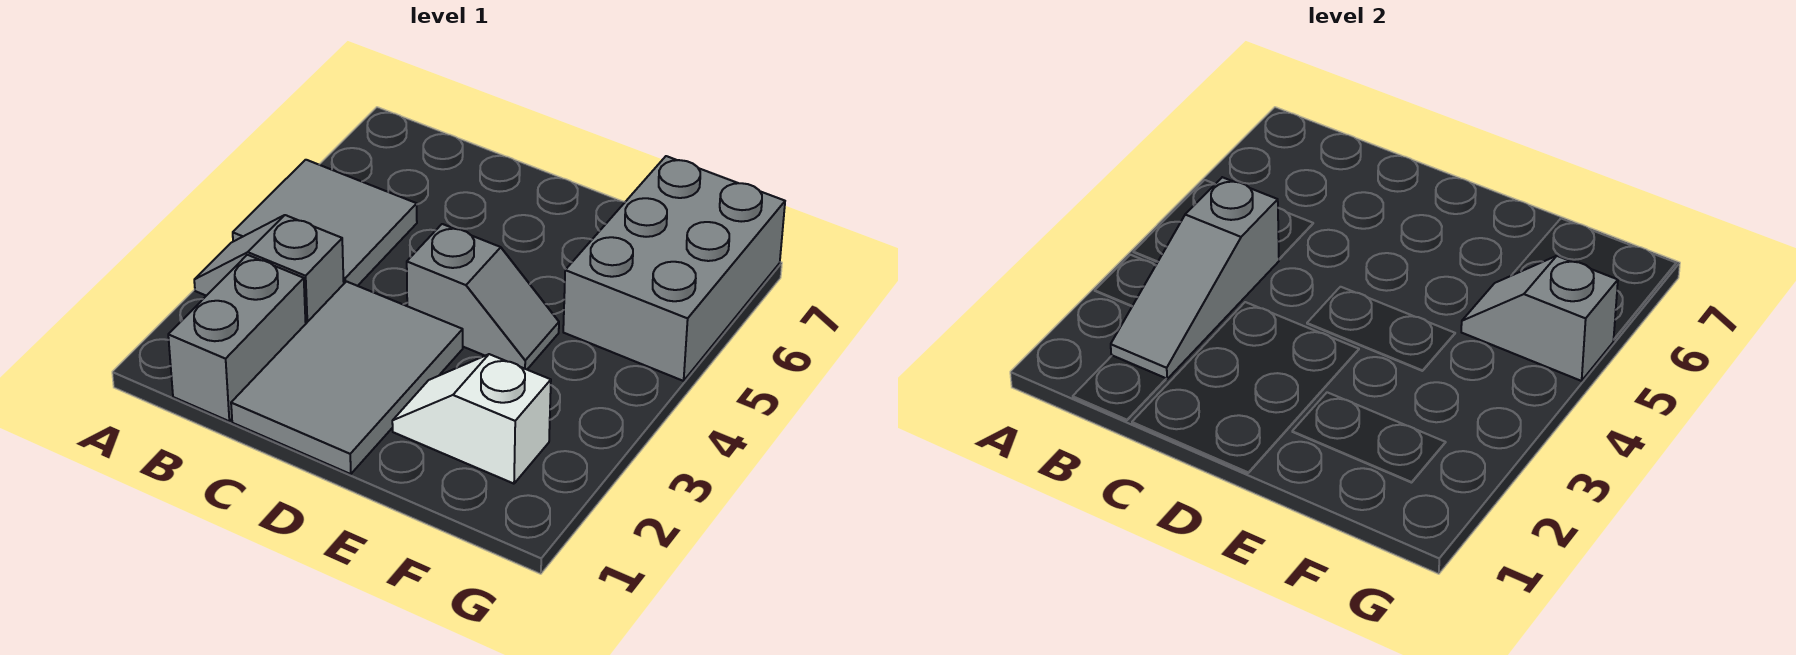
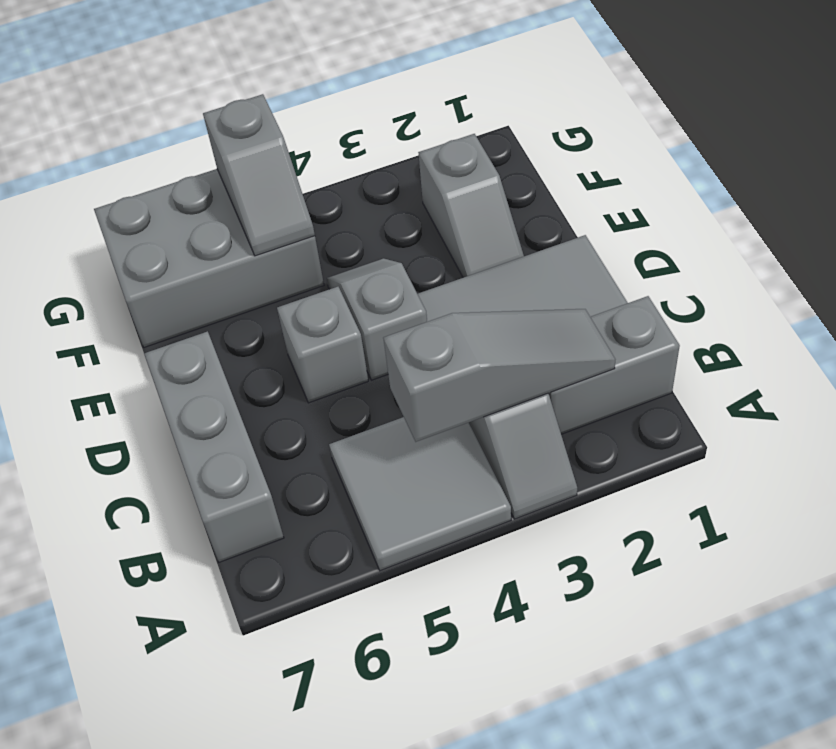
none -> grey 1x3 brick [144,331,284,562]
none -> grey 1x1 brick [277,287,368,403]
white 1x2 slope [392,354,551,484] -> grey 1x2 slope [418,134,524,278]

